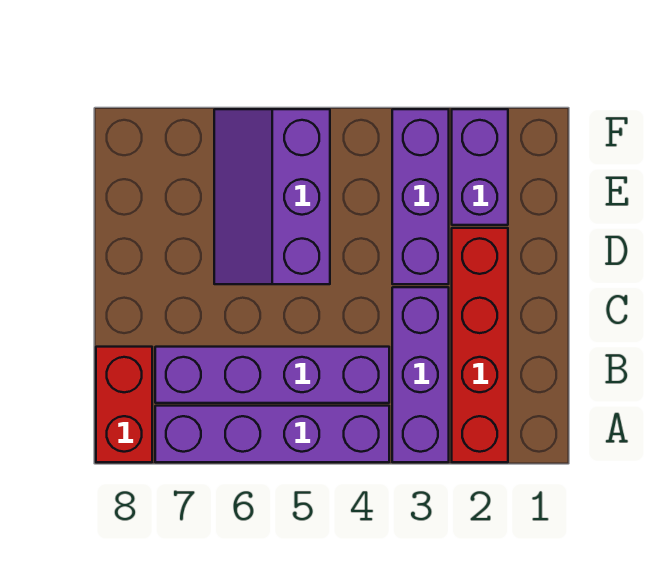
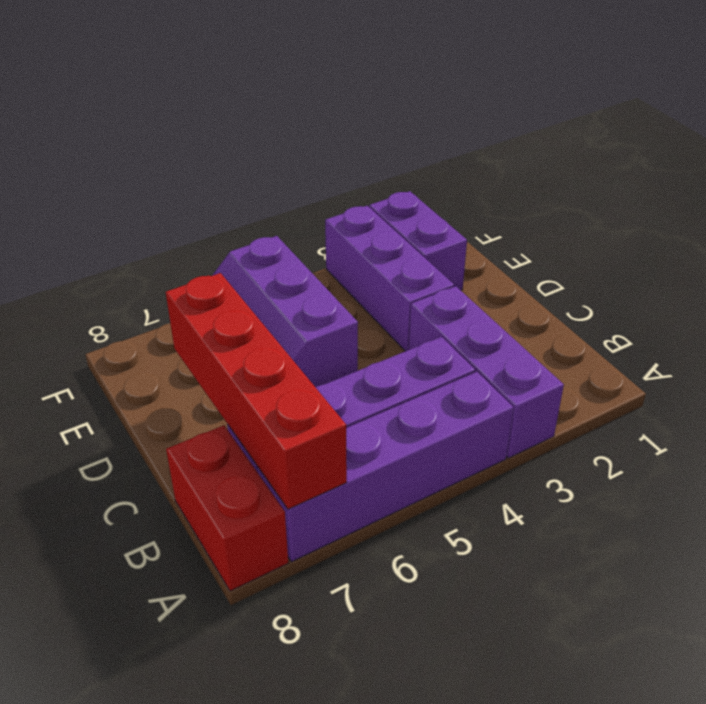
red 1x4 brick [452,228,508,462] -> red 1x4 brick moved to [166,273,347,509]

